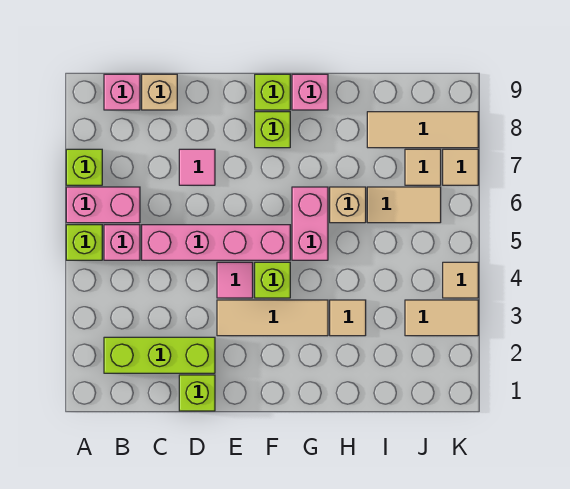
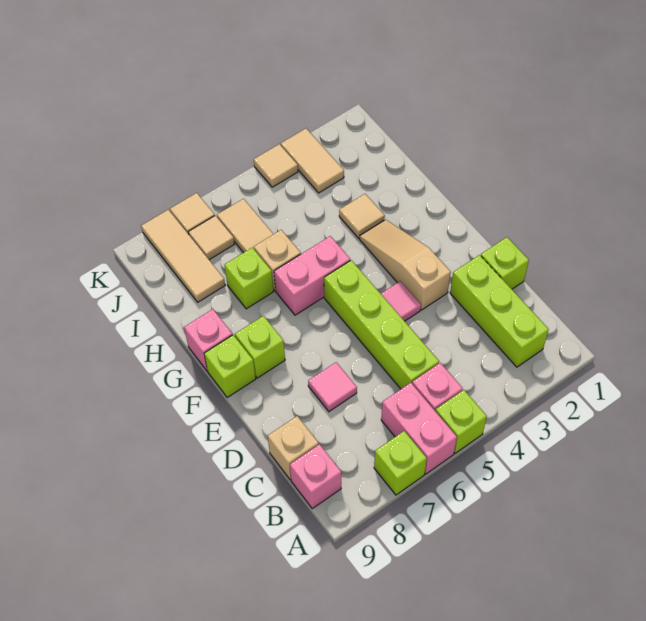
pink 1x4 brick [142,225,290,260] -> lime 1x4 brick [324,260,439,389]
tan 1x3 tile [217,300,328,336] -> tan 1x3 slope [359,220,451,310]
lime 1x1 brick [255,262,290,298] -> lime 1x1 brick moved to [224,248,274,309]

